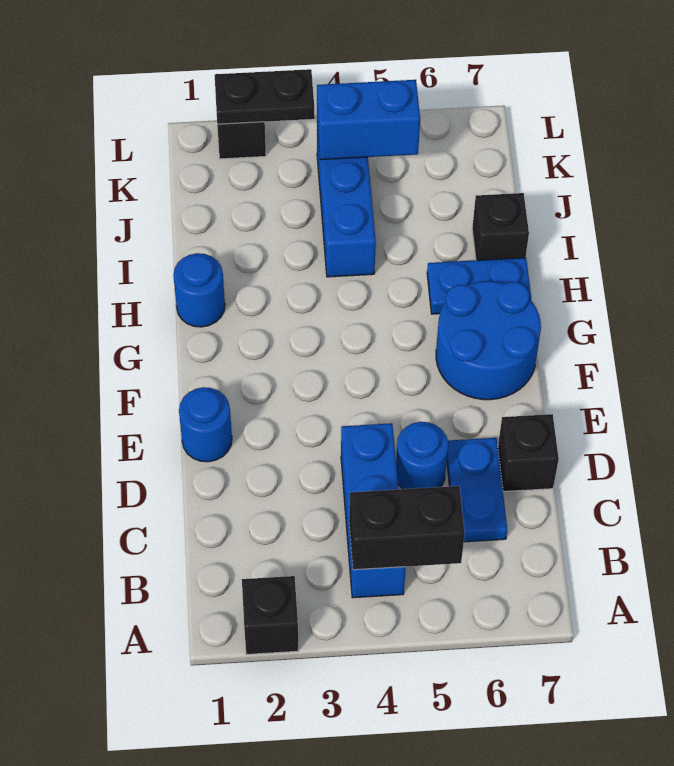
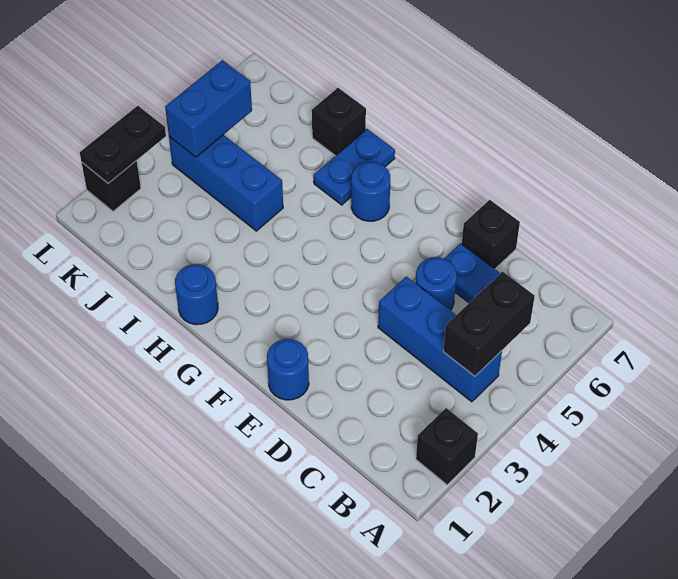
blue 2x2 round brick [436,281,541,400] -> blue 1x1 round brick [351,162,390,221]

